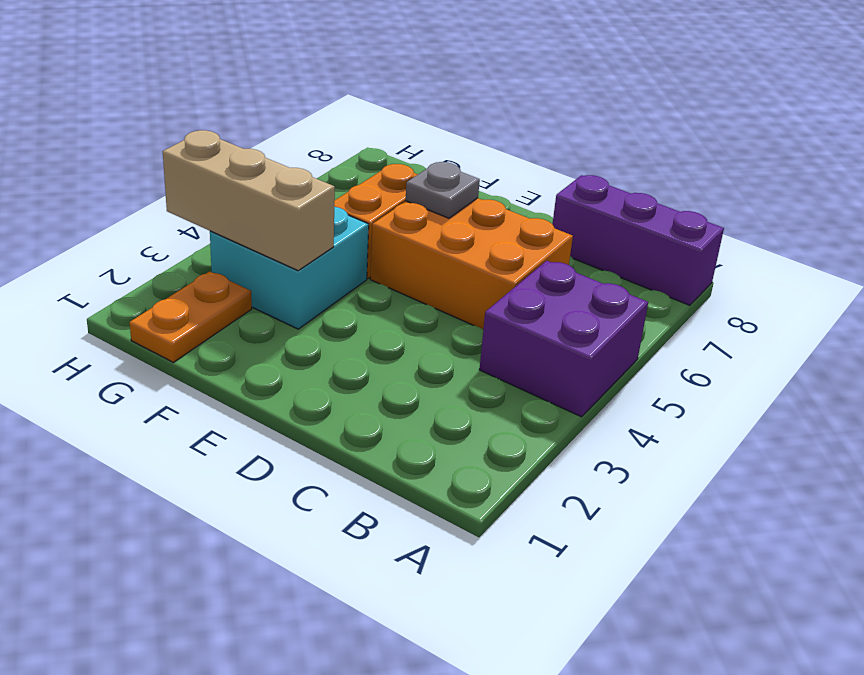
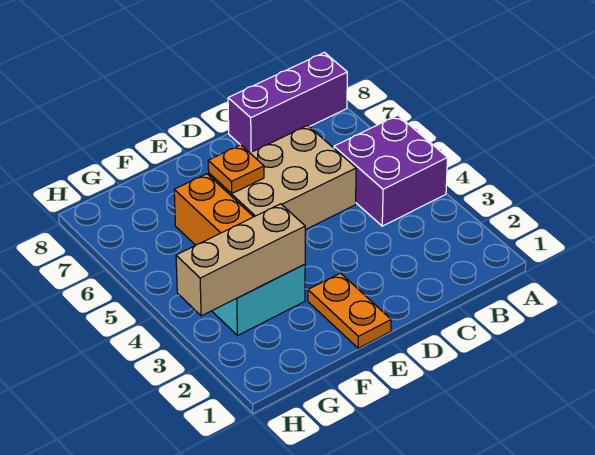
orange 2x3 brick [370,198,573,329] -> tan 2x3 brick [209,125,356,230]
grey 1x1 plate [406,162,480,218] -> orange 1x1 plate [208,145,264,194]
orange 1x2 plate [130,271,252,362] -> orange 1x2 plate moved to [308,273,391,348]

